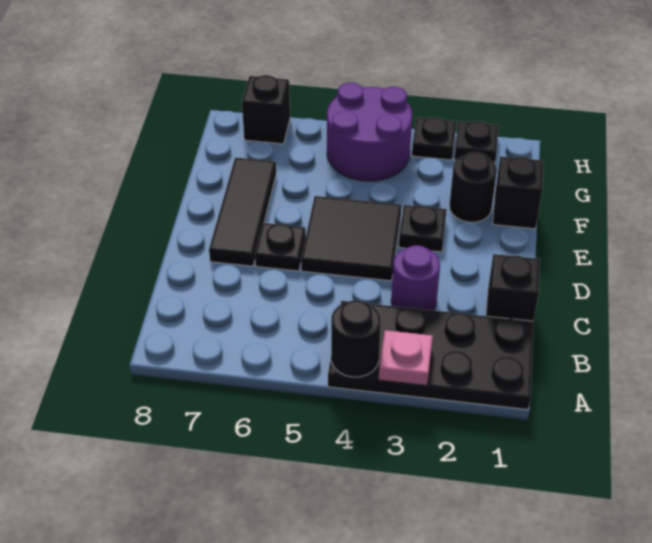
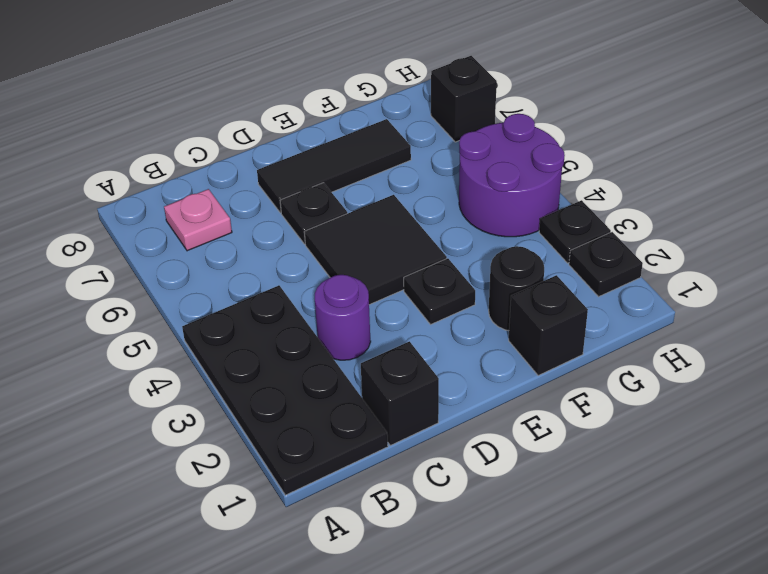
pink 1x1 plate [379,330,433,386] -> pink 1x1 plate moved to [164,189,232,251]
black 1x1 round brick [331,300,381,377] -> none

